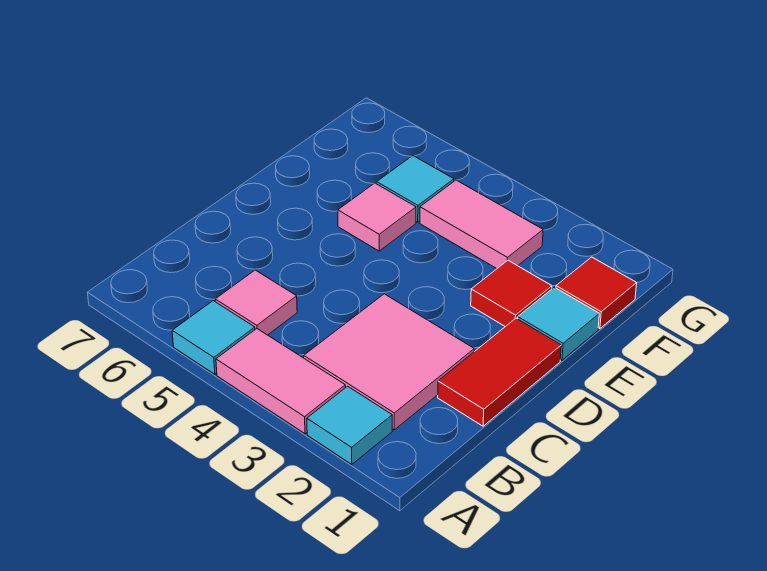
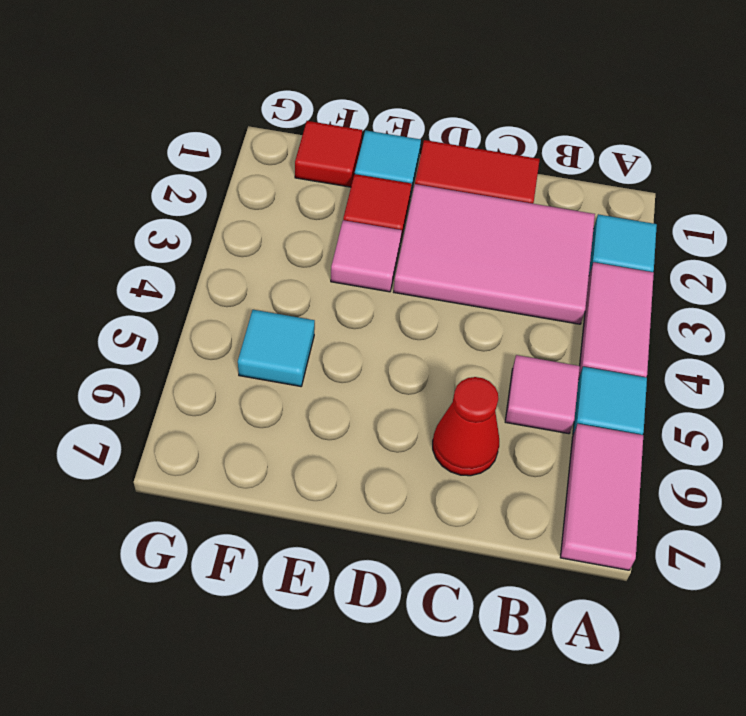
pink 2x2 tile [304,294,474,430] -> pink 2x3 tile [394,184,595,324]
none -> red 1x1 cone [433,377,499,476]
pink 1x1 tile [338,183,416,251] -> pink 1x1 tile moved to [331,220,402,292]
pink 1x2 tile [420,180,543,268] -> pink 1x2 tile moved to [560,424,643,570]

